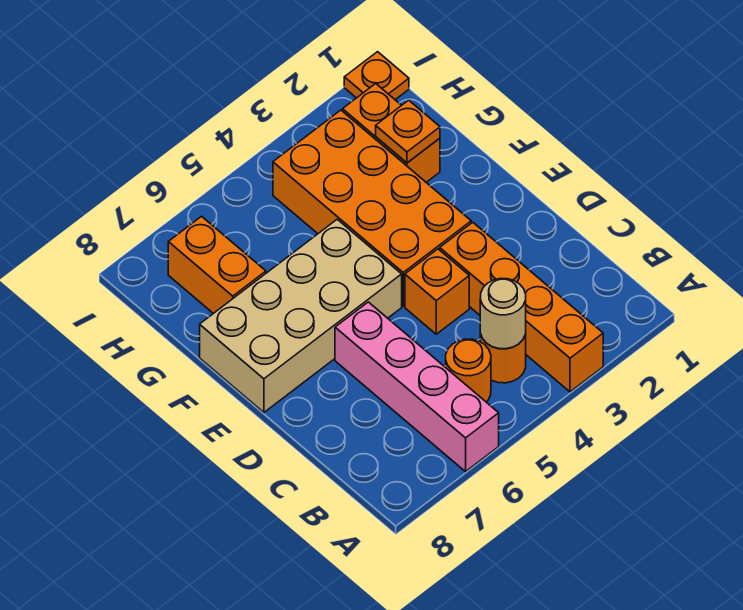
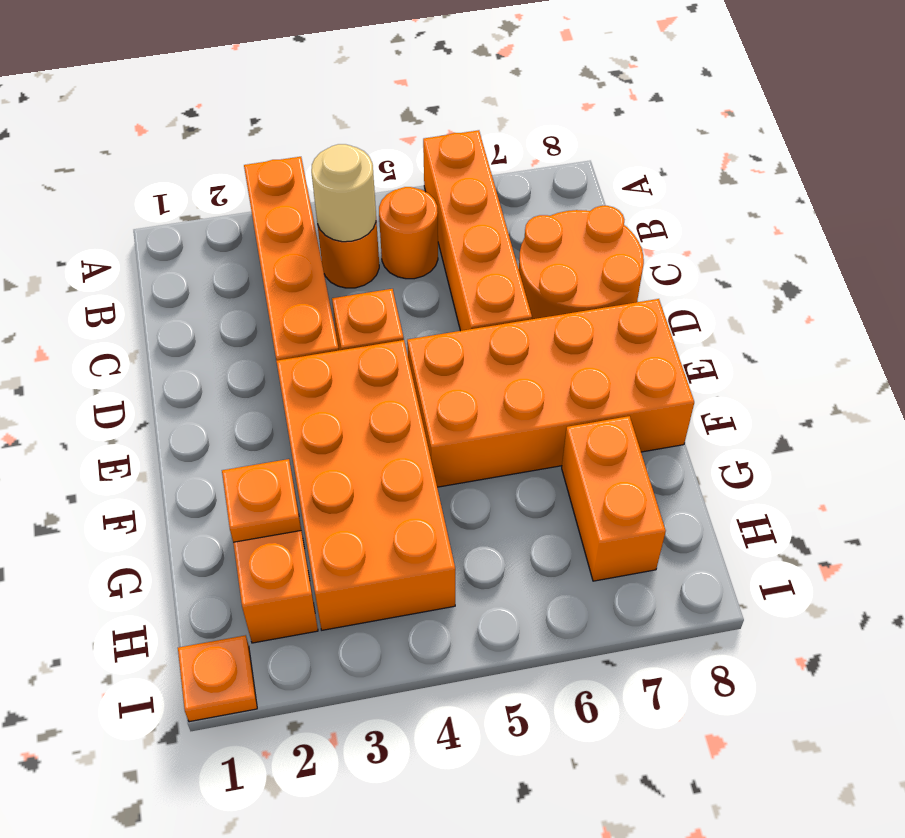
pink 1x4 brick [335,302,499,472] -> orange 1x4 brick [423,130,532,331]
none -> orange 2x2 round brick [519,206,644,319]
tan 2x4 brick [200,219,402,412] -> orange 2x4 brick [407,299,694,487]

